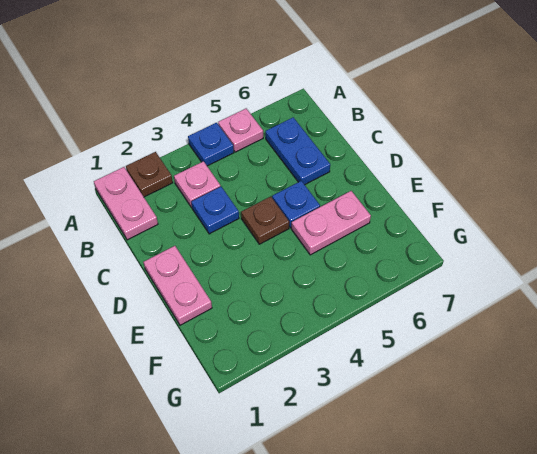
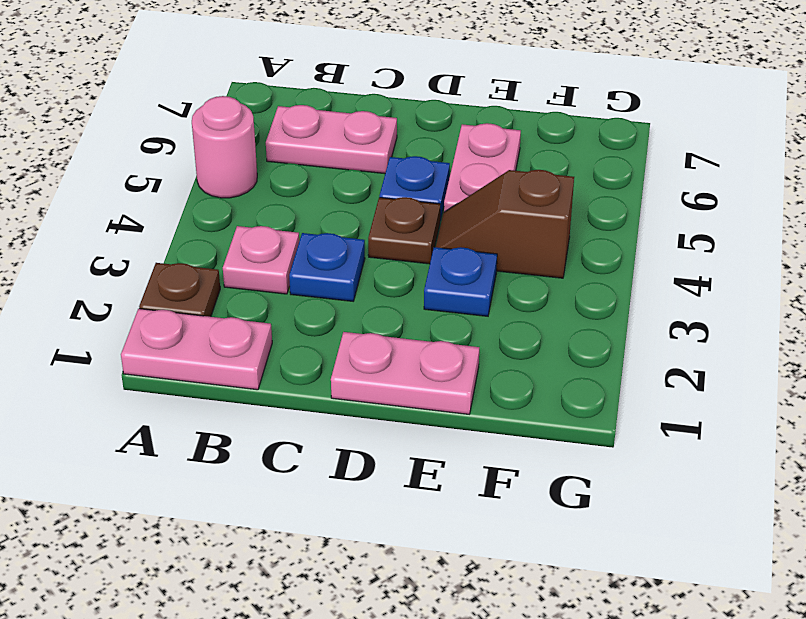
blue 1x1 plate [188,123,234,166] -> blue 1x1 plate moved to [424,247,497,316]
pink 1x1 plate [218,109,263,152] -> pink 1x1 round brick [192,96,257,198]
blue 1x2 plate [266,117,330,185] -> pink 1x2 plate [266,105,397,174]
none -> brown 1x2 slope [436,170,574,278]

